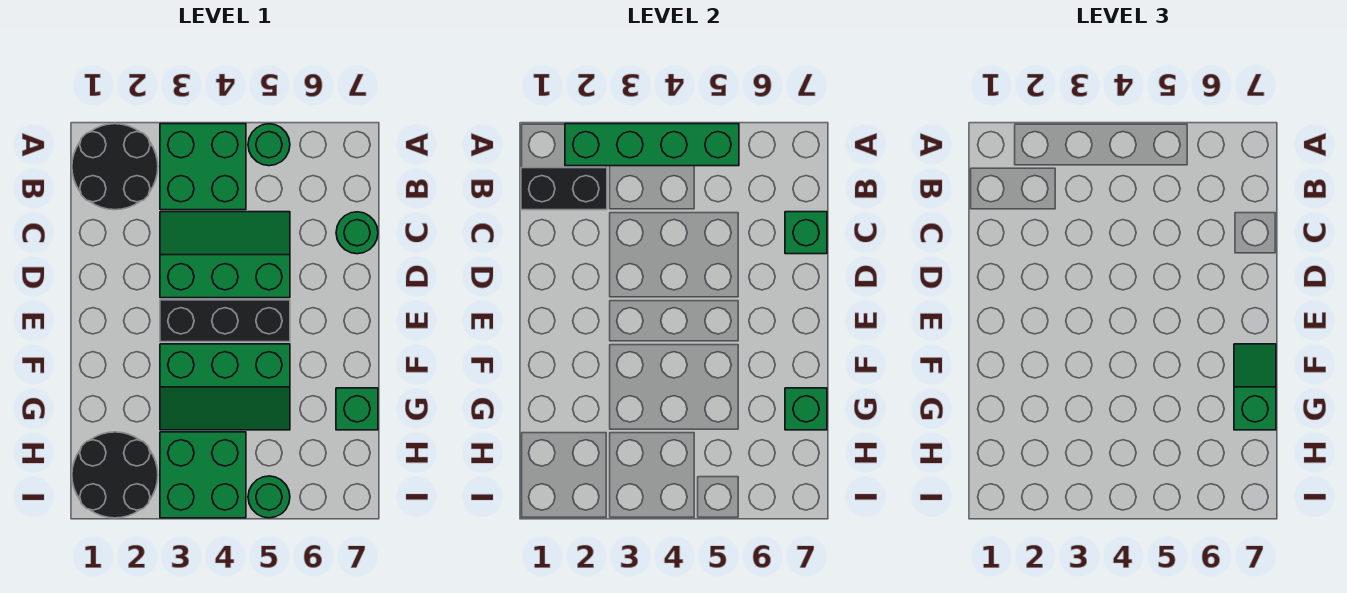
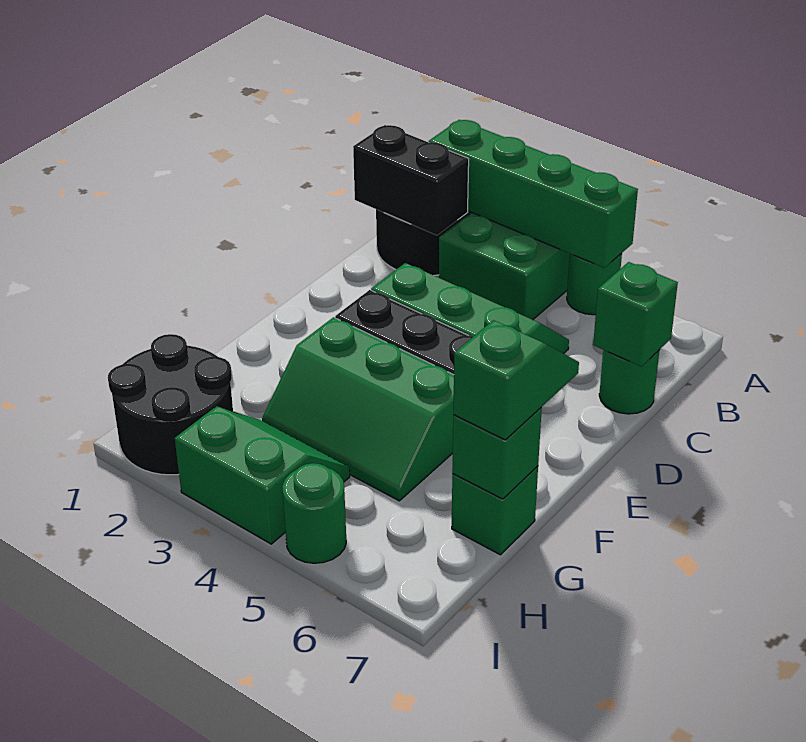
green 2x2 brick [160,432,246,518] -> green 2x2 slope [175,406,350,544]

